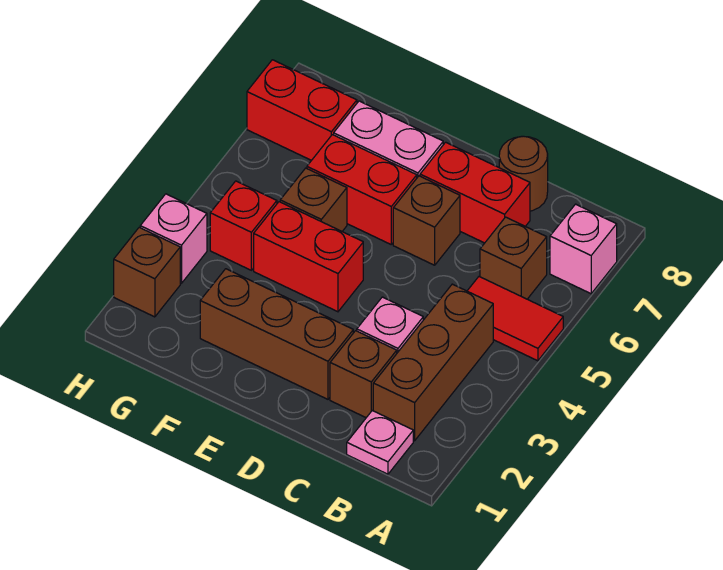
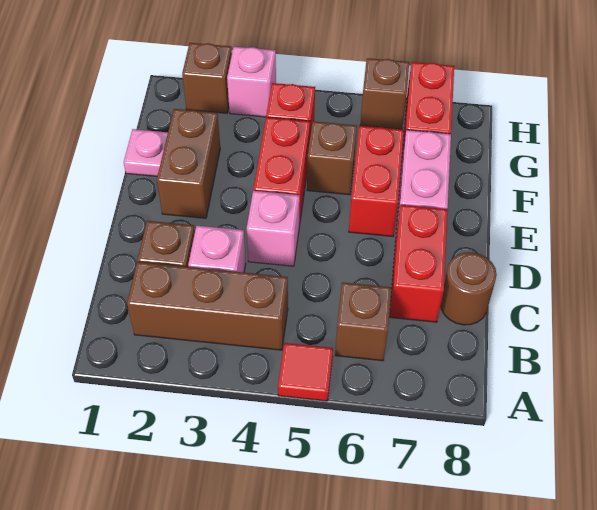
red 1x2 tile [468,277,563,361] -> red 1x1 tile [278,343,333,401]
pink 1x1 brick [550,204,617,294] -> pink 1x1 brick moved to [247,191,300,266]
pink 1x1 plate [347,411,413,474] -> pink 1x1 plate moved to [124,129,168,176]
brown 1x3 brick [200,269,353,399] -> brown 1x2 brick [157,109,220,218]
brown 1x1 brick [393,176,460,265] -> brown 1x1 brick moved to [360,58,409,129]

